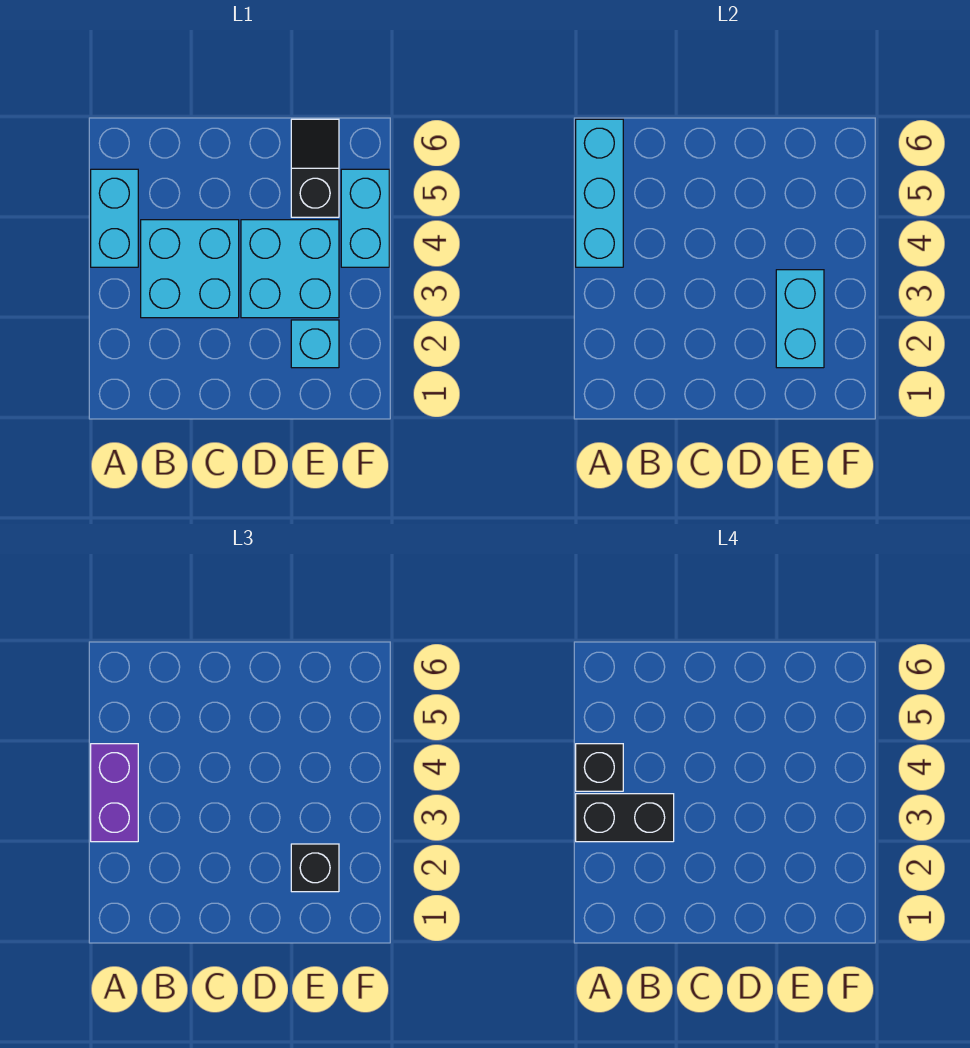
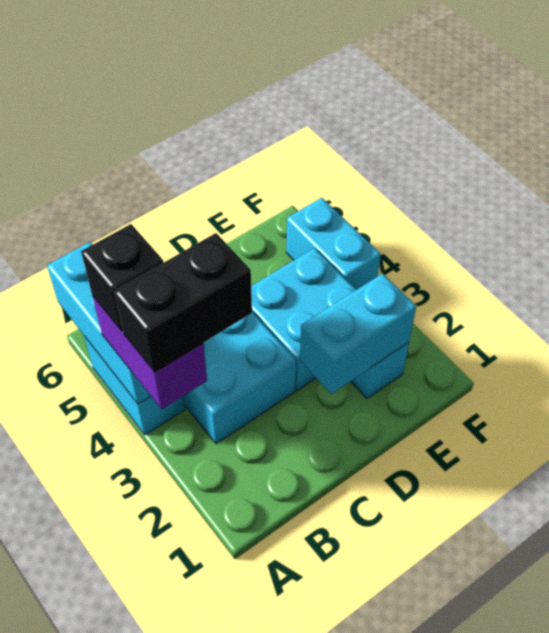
cyan 1x2 brick [776,270,824,368] -> cyan 1x2 brick turned to [300,274,416,394]
black 1x1 brick [291,844,339,892] -> none
black 1x2 slope [291,119,339,217] -> none

